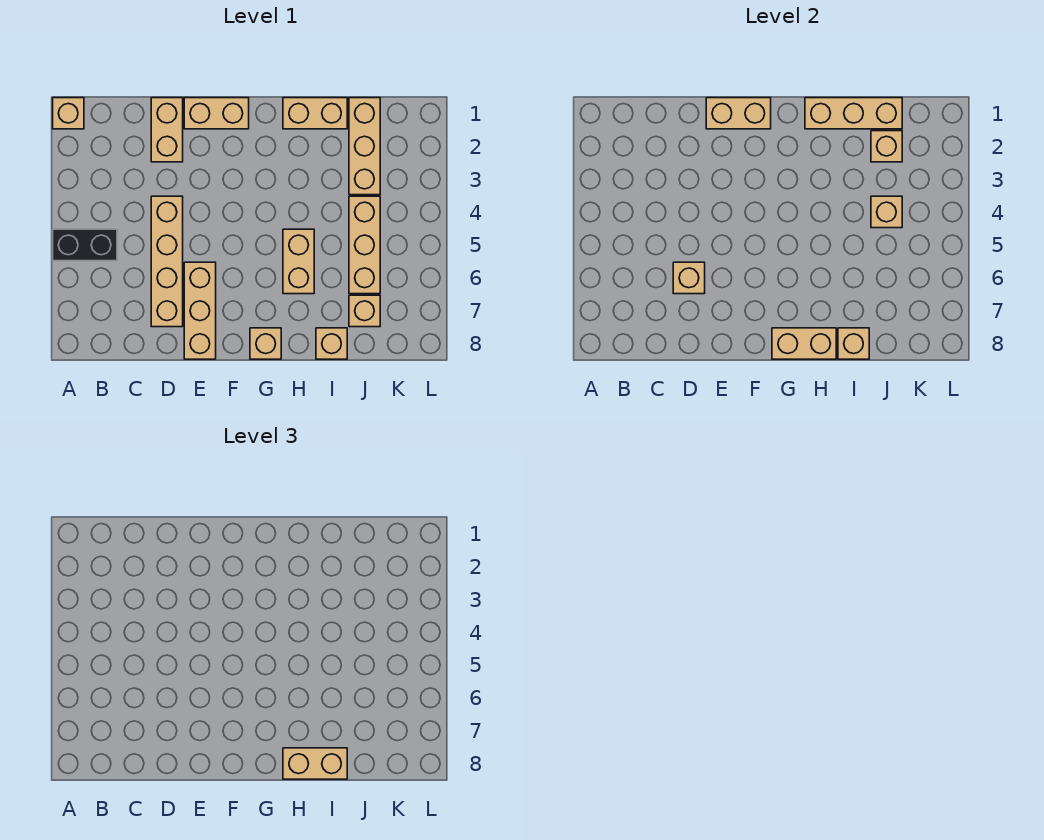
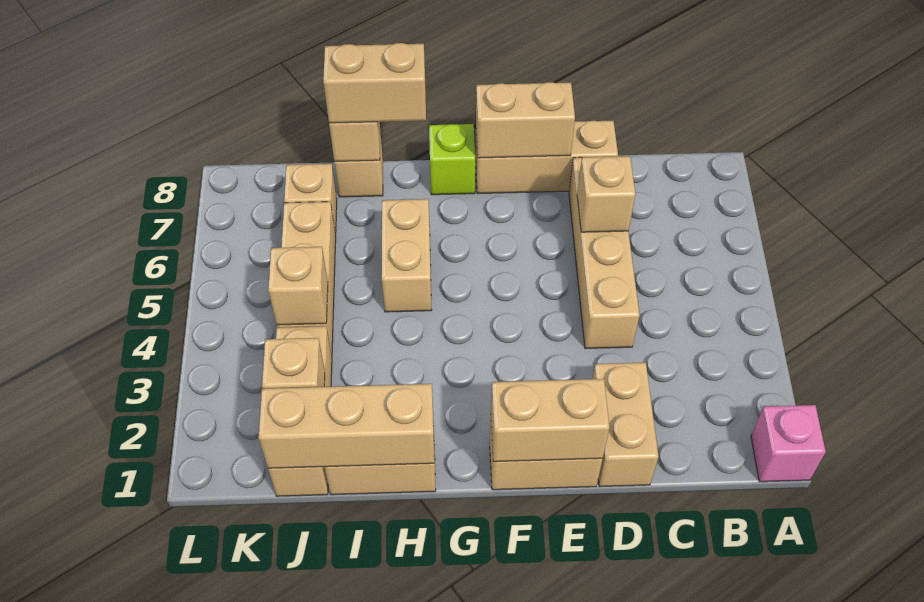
tan 1x1 brick [53,98,84,129] -> pink 1x1 brick [751,405,826,482]
black 1x2 brick [53,229,117,261] -> none
tan 1x3 brick [184,262,216,359] -> tan 1x3 brick turned to [475,121,618,194]
tan 1x1 brick [250,328,281,359] -> lime 1x1 brick [429,124,475,195]
tan 1x2 brick [772,328,836,359] -> tan 1x2 brick moved to [476,82,575,158]

